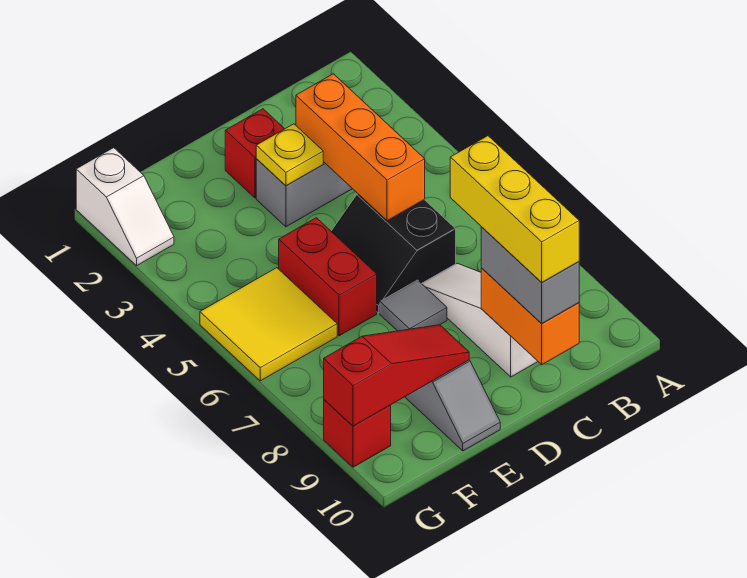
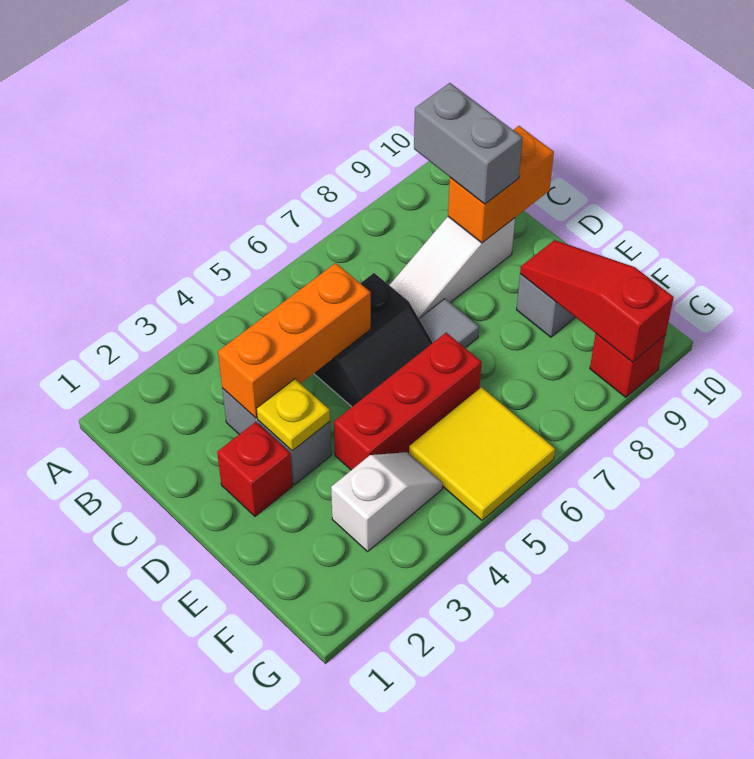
yellow 1x3 brick [450,136,579,282] -> none
grey 1x2 brick [481,227,579,324] -> grey 1x2 brick turned to [414,83,523,204]
red 1x2 brick [279,218,377,336] -> red 1x3 brick [334,333,482,470]
white 1x2 slope [76,148,174,266] -> white 1x2 slope moved to [331,452,443,552]

